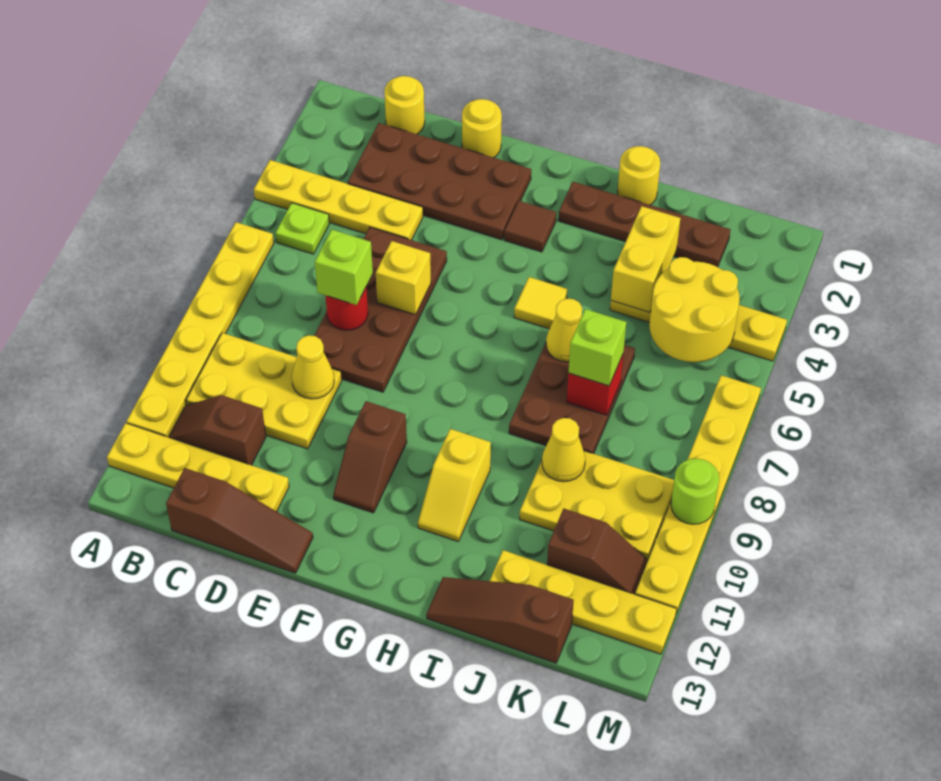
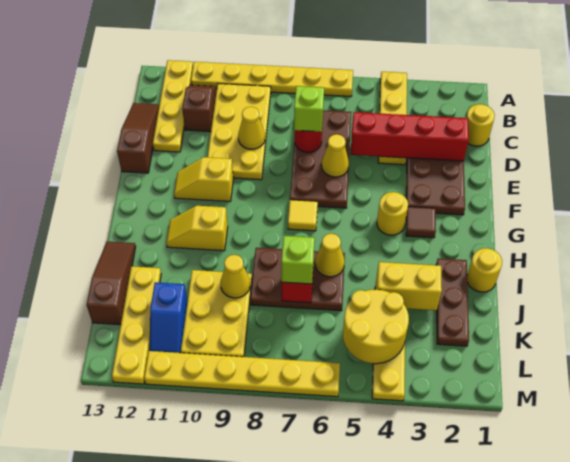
lime 1x1 plate [275,203,329,254] -> none
yellow 2x3 plate [186,333,342,449] -> yellow 2x4 plate [208,84,271,180]
brown 1x3 slope [166,468,313,573] -> brown 1x3 slope turned to [117,103,159,173]
none -> red 1x4 brick [351,112,469,161]
brown 2x4 plate [314,227,447,392] -> brown 2x4 plate turned to [290,110,351,208]
yellow 1x1 round brick [462,99,502,157] -> yellow 1x1 round brick moved to [377,192,408,235]
yellow 1x1 brick [376,241,431,315] -> yellow 1x1 cone [321,134,349,177]
brown 1x2 slope [333,401,407,513] -> yellow 1x2 slope [174,157,233,201]
brown 1x4 plate [558,182,731,267] -> brown 1x3 plate [436,258,469,346]
yellow 1x1 tile [514,277,567,329] -> yellow 1x1 tile moved to [288,200,318,231]
brown 1x2 slope [547,509,647,594] -> blue 1x2 slope [149,282,188,353]
lime 1x1 round brick [671,459,719,524] -> none

